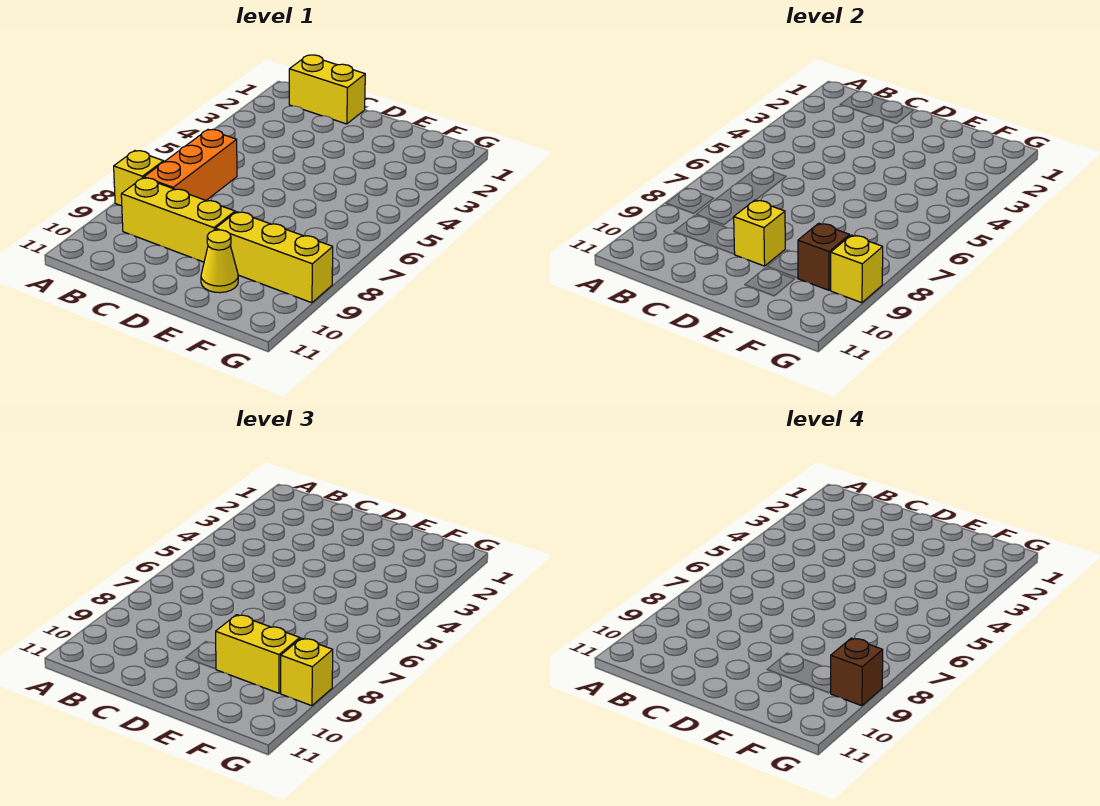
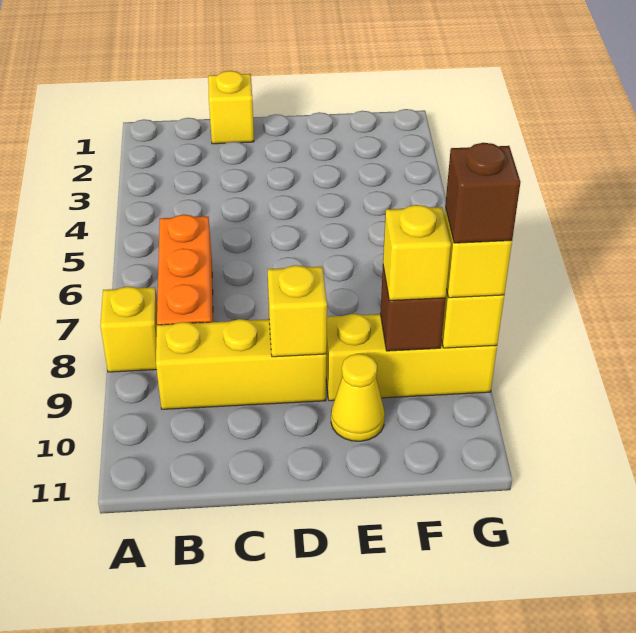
yellow 1x2 brick [289,55,365,124] -> yellow 1x1 brick [208,71,254,144]
yellow 1x2 brick [216,615,300,693] -> yellow 1x1 brick [383,205,451,301]

